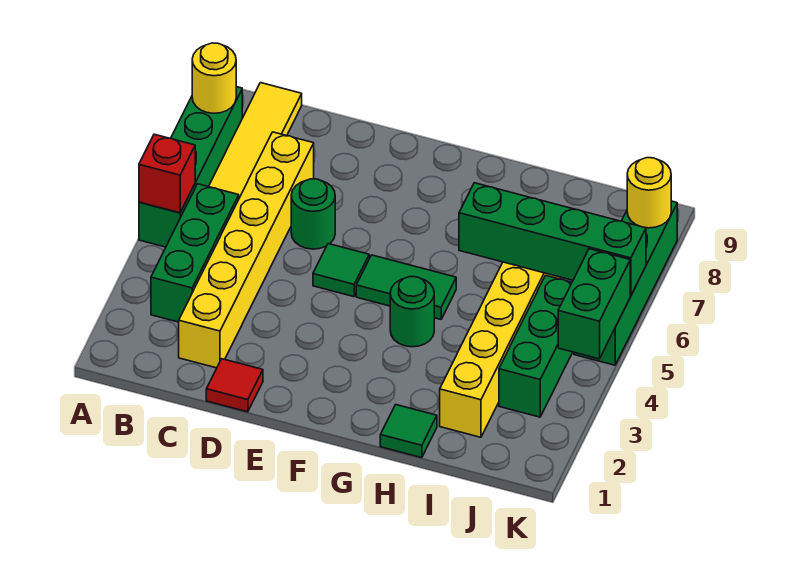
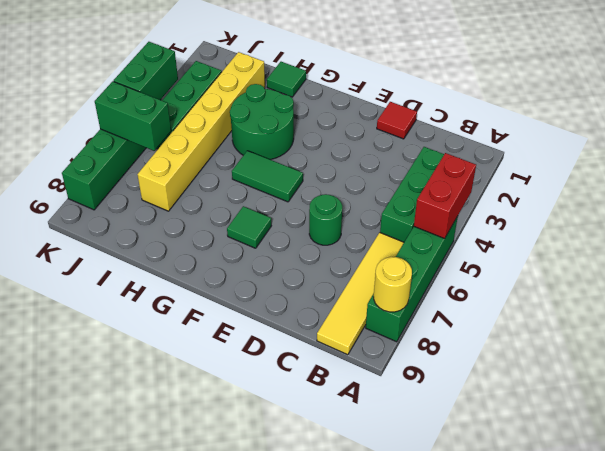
red 1x1 brick [139,134,195,213] -> red 1x2 brick [414,153,476,239]
yellow 1x6 brick [179,132,314,368] -> none
green 1x1 tile [313,244,369,297] -> green 1x1 tile moved to [227,206,271,248]
green 1x1 round brick [390,277,434,347] -> green 2x2 round brick [230,84,294,160]
green 1x4 brick [459,183,646,296] -> green 1x2 brick [95,81,171,151]
yellow 1x1 round brick [627,158,671,228] -> none

